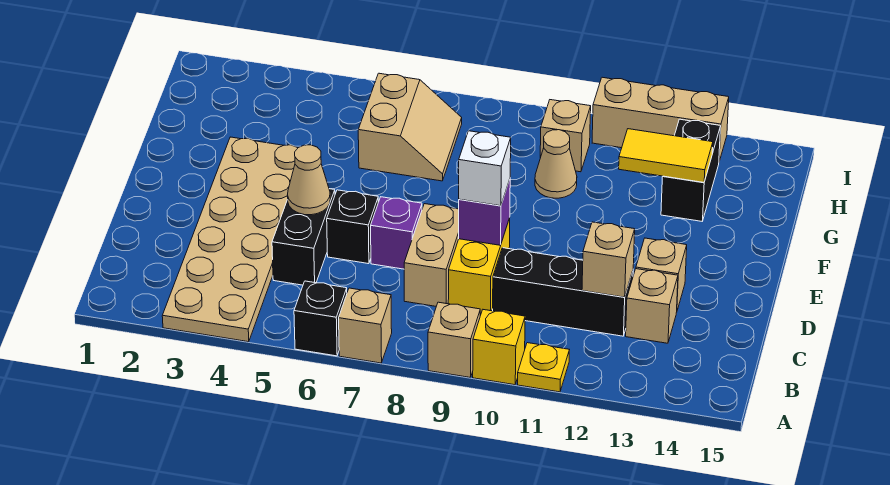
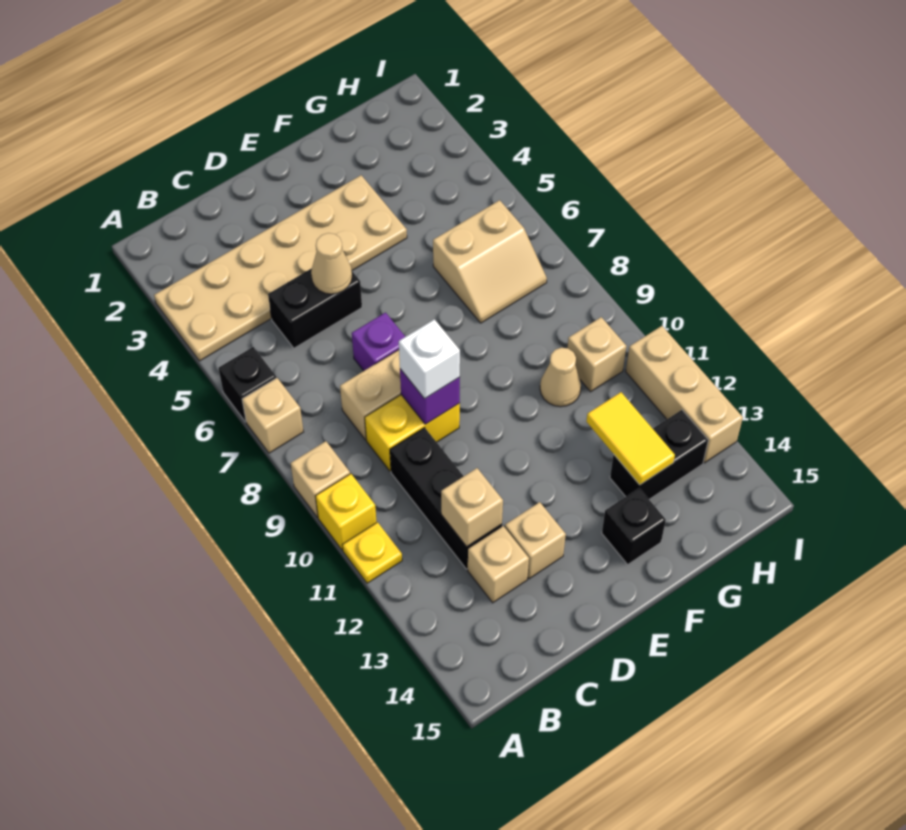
black 1x1 brick [327,190,378,264] -> black 1x1 brick moved to [602,488,666,564]

